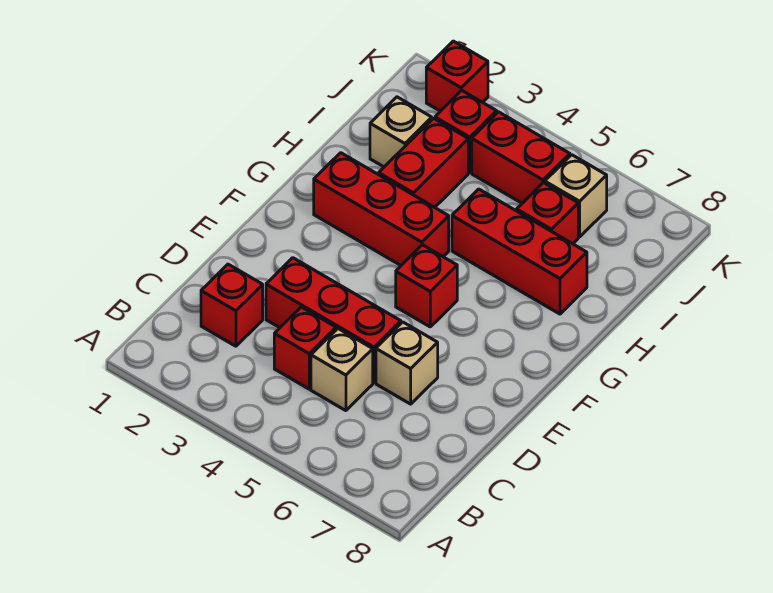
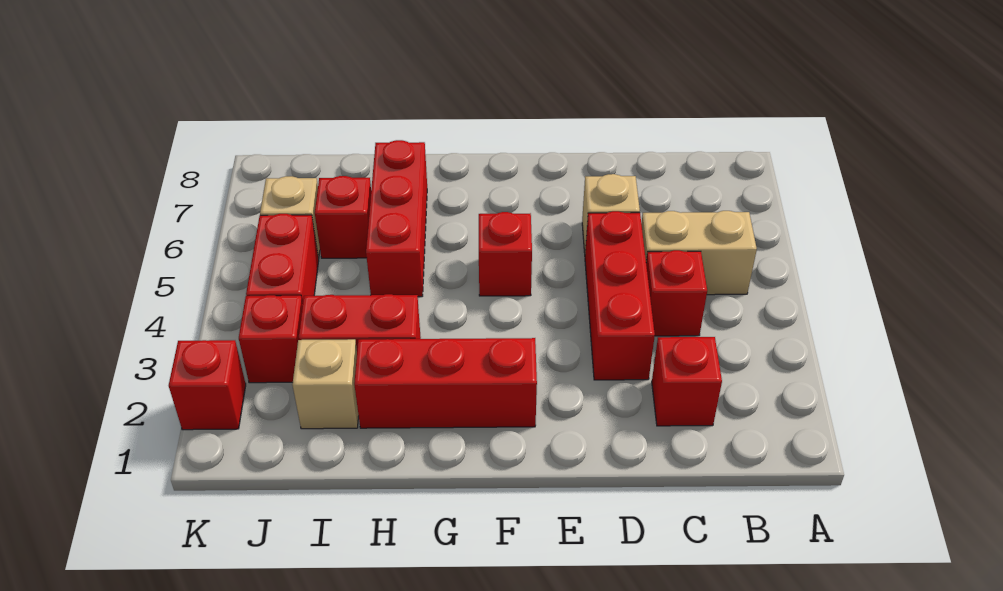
tan 1x1 brick [311,329,373,411] -> tan 1x2 brick [641,211,757,295]
red 1x3 brick [314,153,449,265] -> red 1x3 brick turned to [354,338,537,428]

